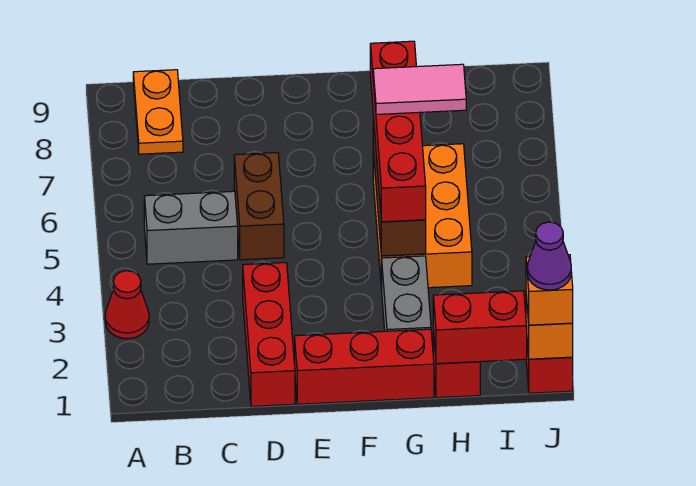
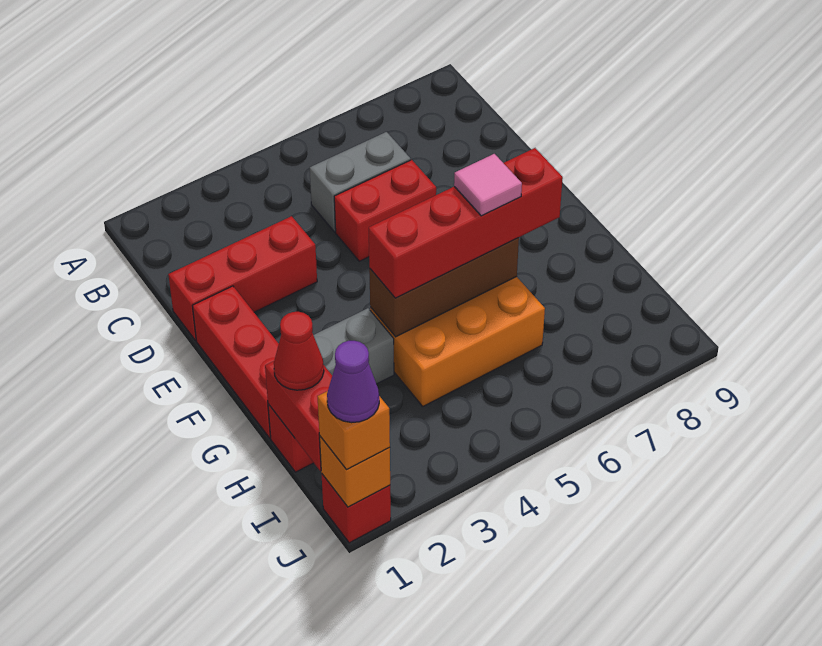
red 1x1 cone [105,271,149,339] -> red 1x1 cone moved to [274,312,324,390]
grey 1x2 brick [144,191,238,264] -> grey 1x2 brick turned to [310,132,411,232]
orange 1x2 plate [133,70,183,154] -> none
brown 1x2 brick [234,153,284,260] -> red 1x2 brick [334,160,436,261]
pink 1x2 tile [373,64,466,114] -> pink 1x1 tile [454,154,522,216]

